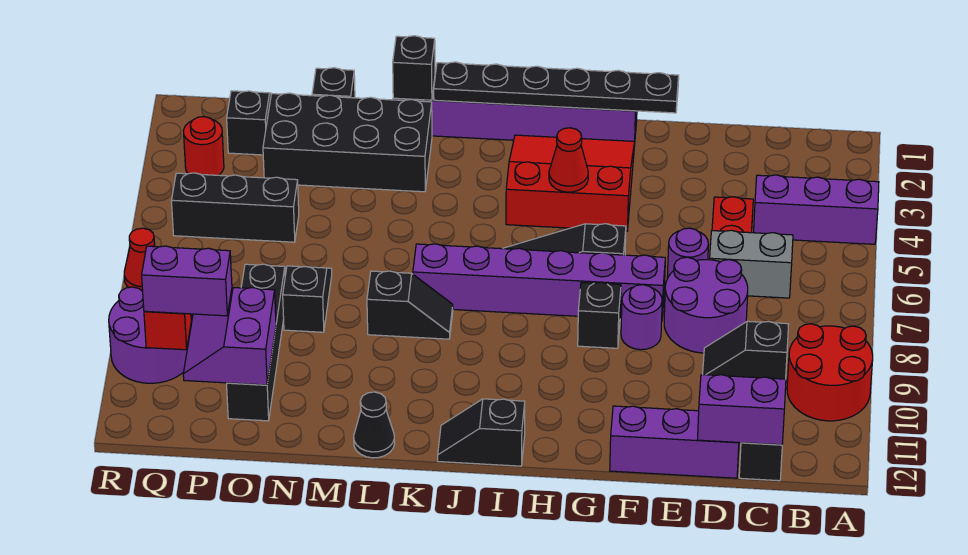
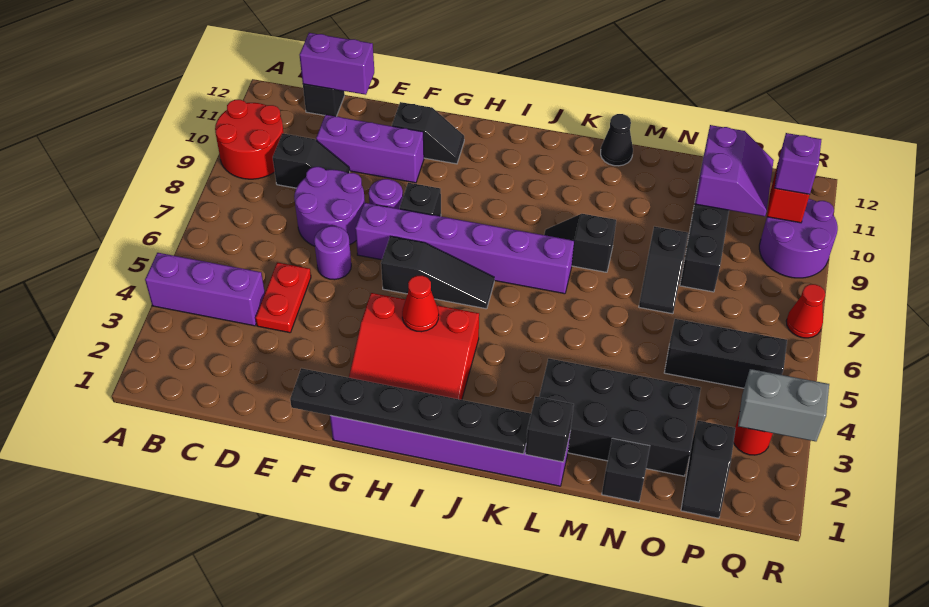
grey 1x2 brick [710,230,793,298] -> grey 1x2 brick moved to [738,369,829,441]
purple 1x3 brick [610,406,739,478] -> purple 1x3 brick moved to [316,115,424,183]
black 1x2 slope [438,399,525,466] -> black 1x2 slope moved to [392,102,464,164]
purple 1x2 brick [142,246,232,316] -> purple 1x1 brick [775,133,822,195]

